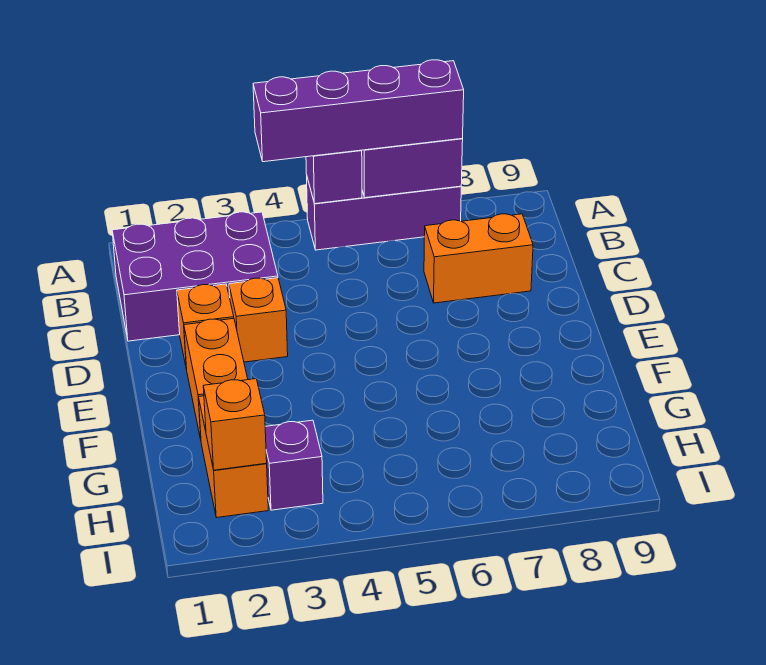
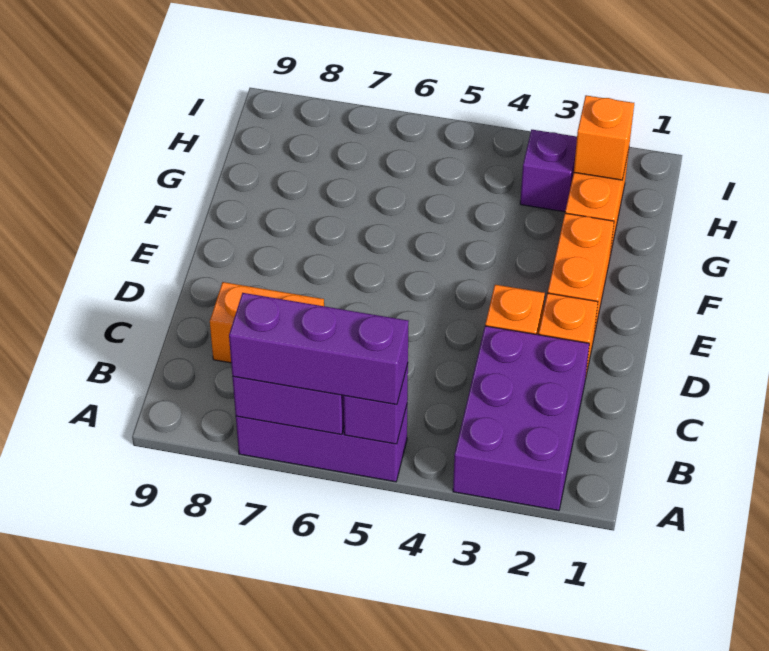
purple 1x4 brick [253,60,464,162] -> purple 1x3 brick [229,293,409,405]
purple 2x3 brick [112,212,278,341] -> purple 2x3 brick turned to [453,326,589,511]

